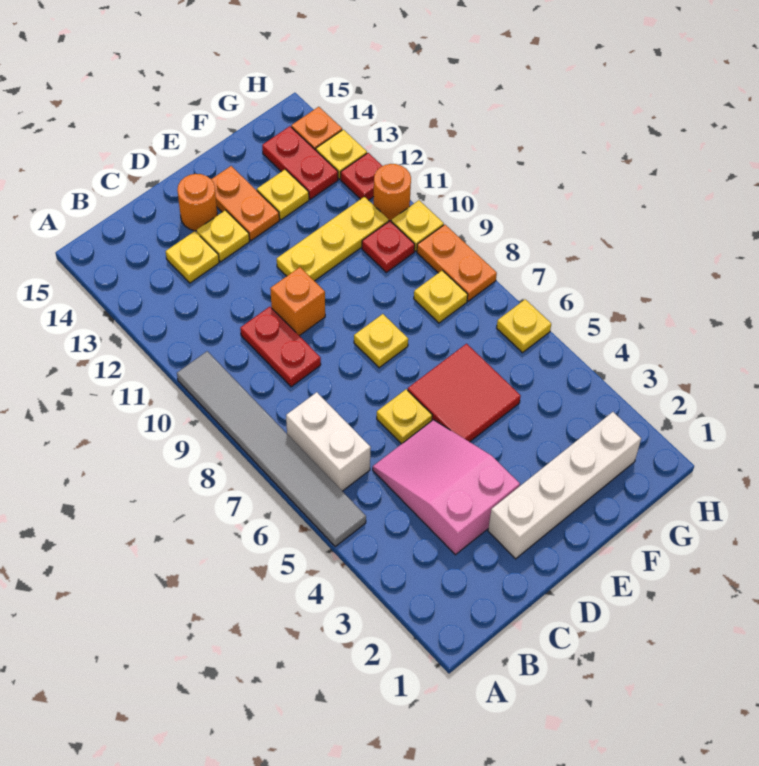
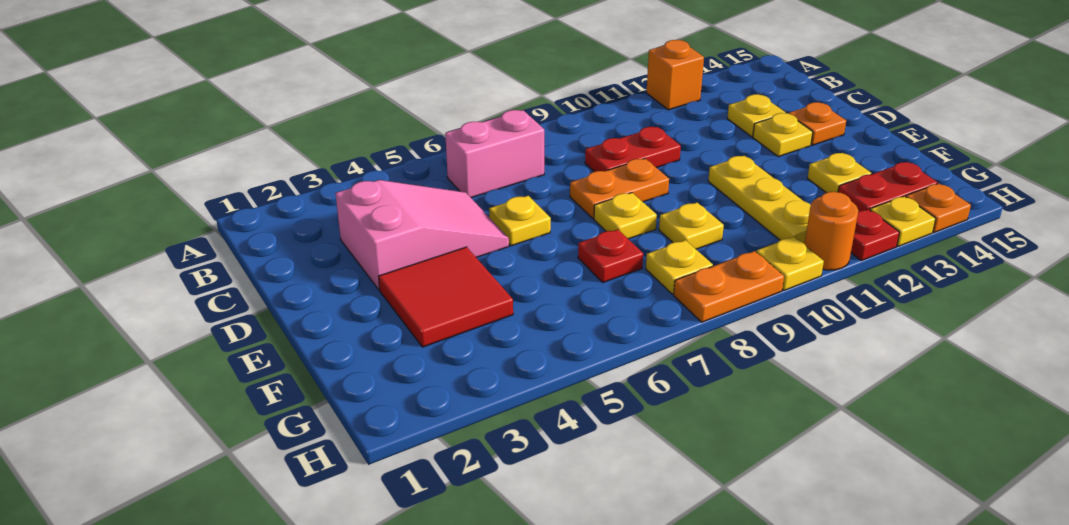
grey 1x6 tile [177,351,366,546] -> none
white 1x2 brick [286,392,371,491] -> pink 1x2 brick [445,110,544,198]
white 1x4 brick [488,412,641,559] -> none
orange 1x1 brick [270,267,325,336] -> orange 1x1 brick moved to [646,40,704,110]
orange 1x1 round brick [177,174,217,231] -> orange 1x1 plate [788,102,846,145]
red 2x2 tile [408,344,521,442] -> red 2x2 tile moved to [379,247,513,347]
orange 1x2 plate [211,166,279,241] -> orange 1x2 plate moved to [570,159,669,218]
red 1x1 plate [362,221,415,272] -> red 1x1 plate moved to [578,229,643,282]
yellow 1x1 plate [497,299,551,353] -> yellow 1x1 plate moved to [659,203,724,249]

